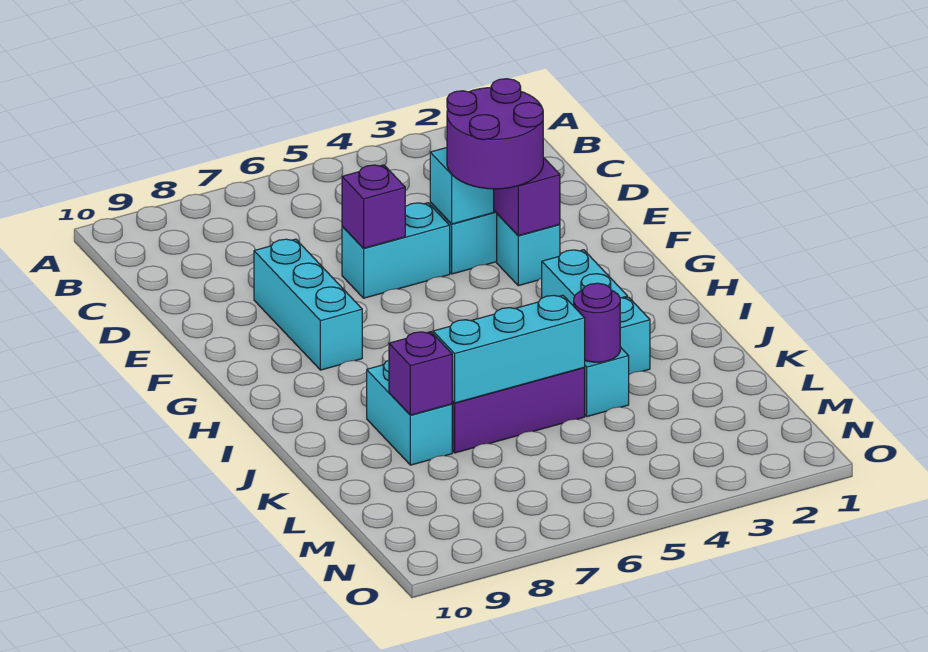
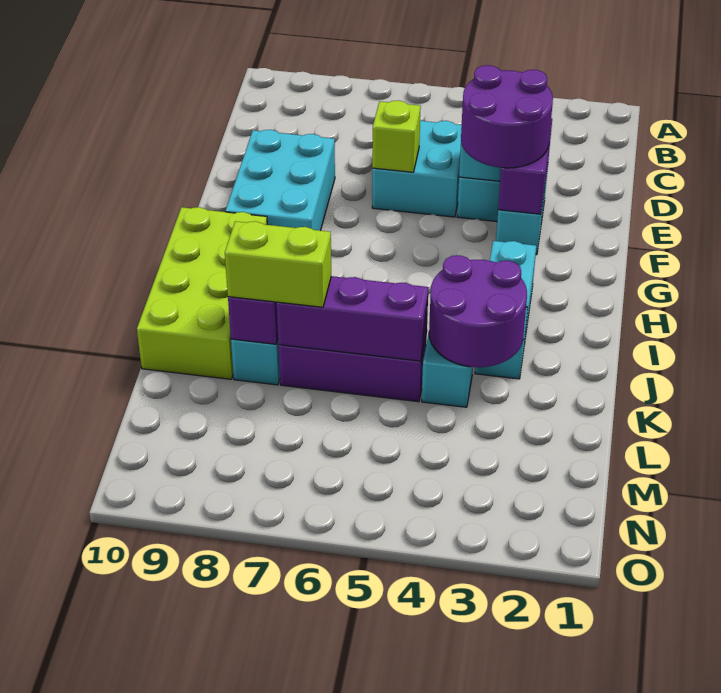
cyan 1x2 brick [342,203,450,298] -> cyan 2x2 brick [372,121,462,217]
purple 1x1 brick [342,165,405,248] -> lime 1x1 brick [372,101,421,172]
cyan 1x3 brick [254,239,362,370] -> cyan 2x3 brick [226,130,335,231]
none -> lime 2x4 brick [137,207,267,379]
purple 1x1 round brick [574,283,620,362] -> purple 2x2 round brick [429,255,527,367]
cyan 1x3 brick [433,295,585,403] -> purple 1x3 brick [277,276,429,361]
none -> lime 1x2 brick [225,221,331,307]

